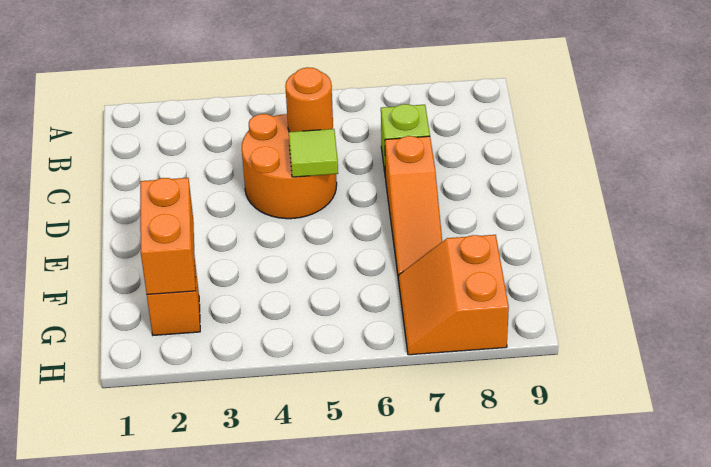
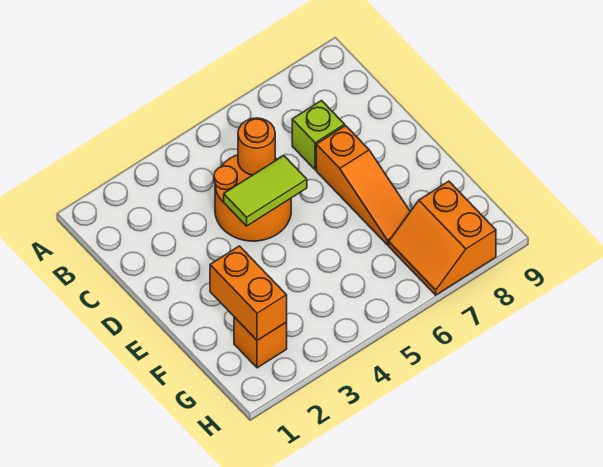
lime 1x1 tile [289,129,338,177] -> lime 1x2 tile [224,156,307,226]

